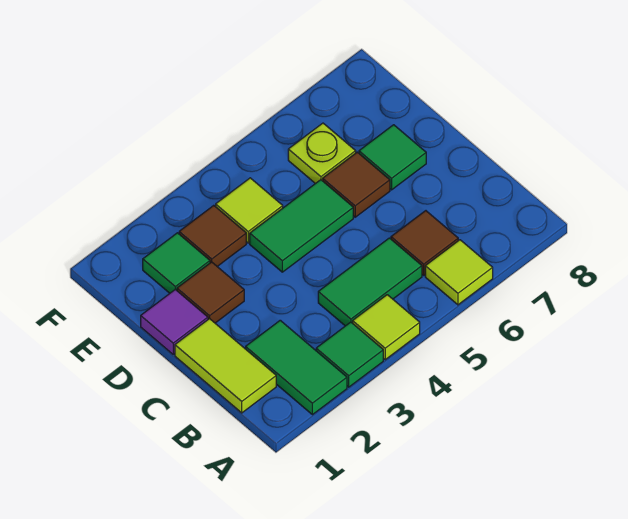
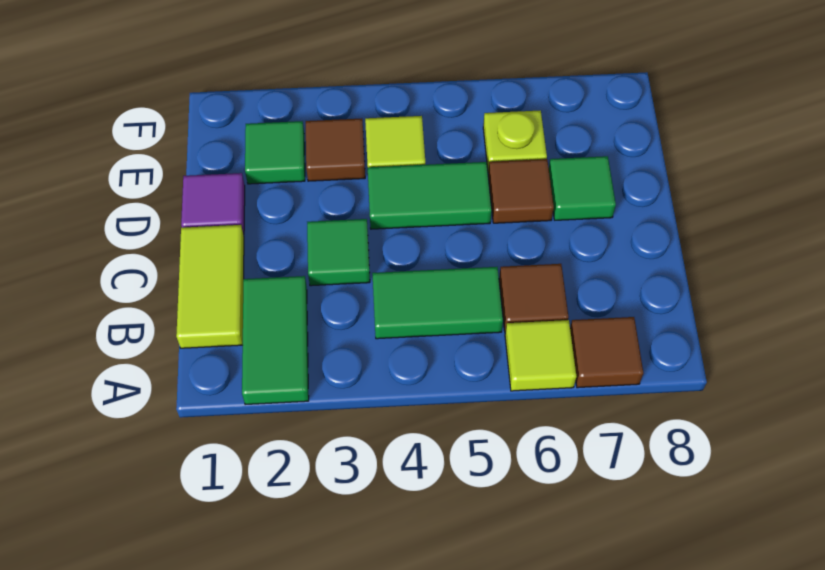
green 1x1 tile [316,322,383,387] -> green 1x1 tile moved to [307,219,370,286]
lime 1x1 tile [353,295,420,360] -> none
brown 1x1 tile [177,262,244,323] -> brown 1x1 tile moved to [570,317,643,388]

